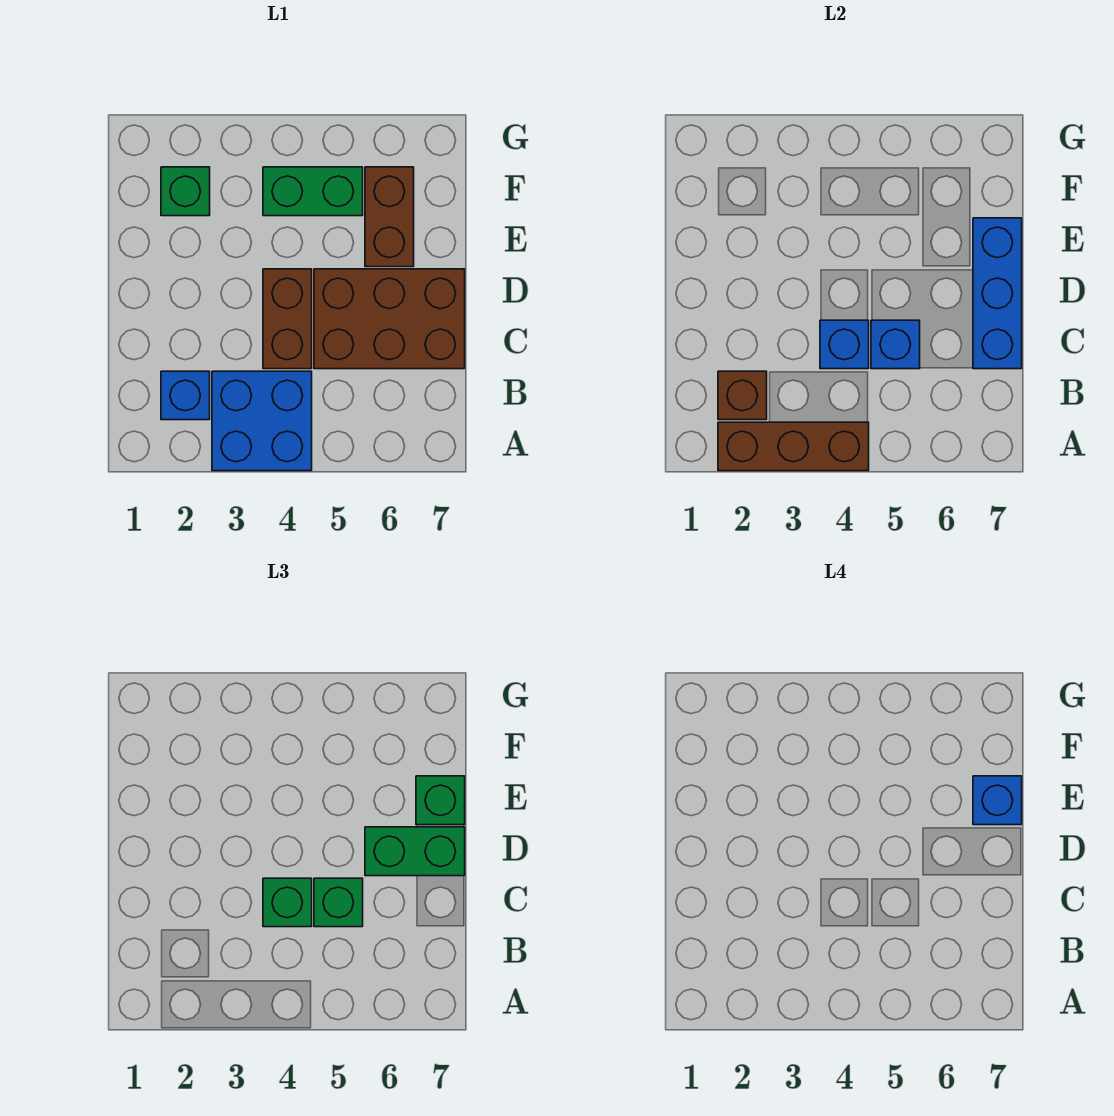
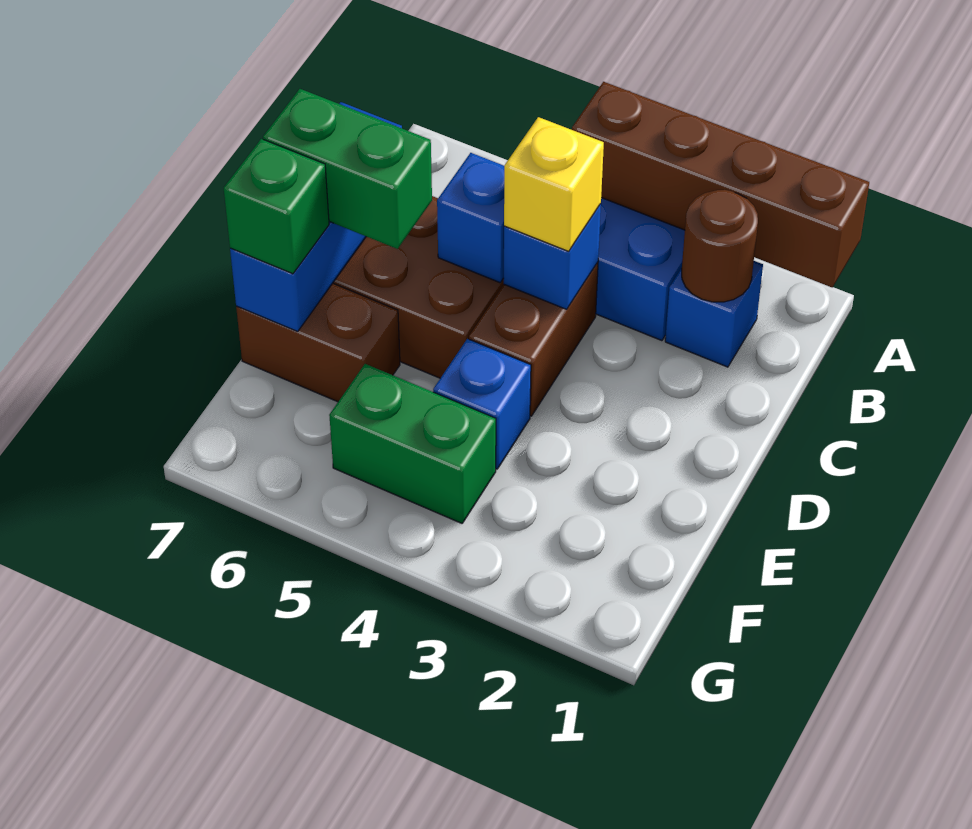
brown 1x3 brick [718,422,869,471] -> brown 1x4 brick [572,82,869,287]
brown 1x1 brick [718,371,767,420] -> brown 1x1 round brick [682,190,758,302]
green 1x1 brick [263,878,312,927] -> yellow 1x1 brick [504,117,604,251]
green 1x1 brick [314,878,363,927] -> none
brown 1x2 brick [365,167,414,267] -> brown 1x2 brick turned to [236,284,400,402]
blue 1x1 brick [973,776,1022,825] -> blue 1x1 brick moved to [433,339,531,469]
green 1x1 brick [161,167,210,216] -> none

